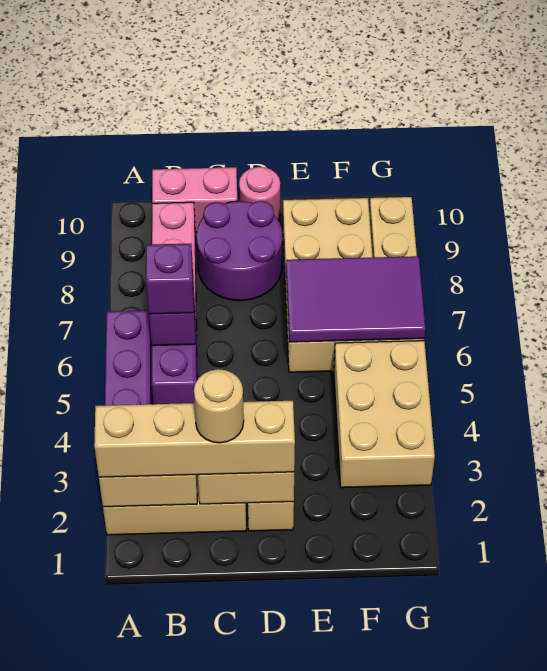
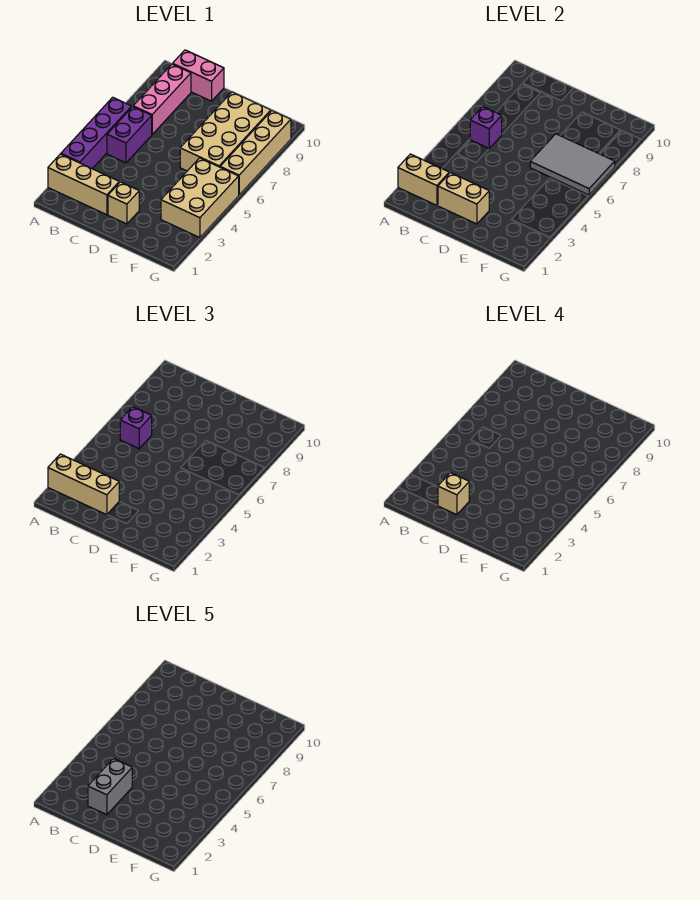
tan 1x4 brick [94,401,295,477] -> tan 1x3 brick [48,454,119,515]
tan 1x1 round brick [194,369,244,443] -> tan 1x1 brick [438,473,469,515]
none -> grey 1x2 brick [88,758,132,815]
purple 2x2 round brick [196,201,282,301] -> none
pink 1x1 round brick [239,167,280,220] -> none
purple 2x3 tile [286,256,425,342] -> grey 2x3 tile [530,134,615,195]

